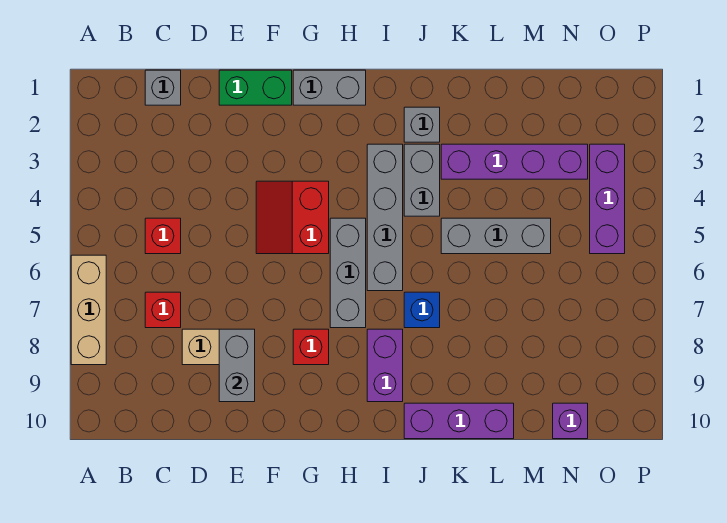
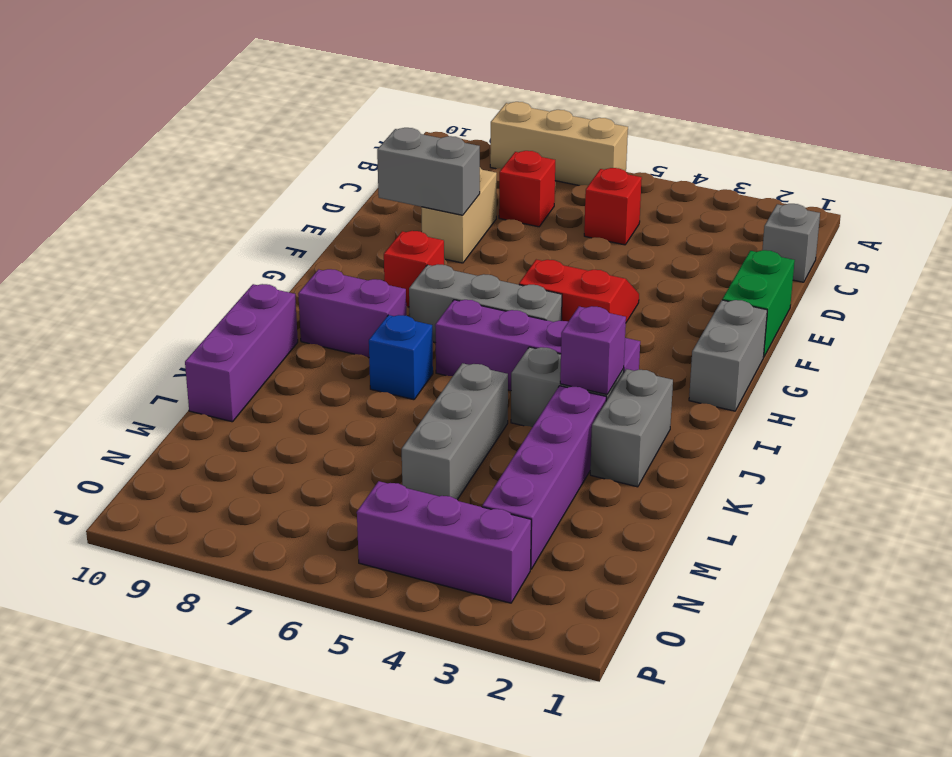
grey 1x4 brick [367,144,403,291] -> purple 1x4 brick [435,300,640,391]
grey 1x1 brick [404,107,440,142] -> grey 1x2 brick [590,369,673,487]
purple 1x1 brick [553,403,588,439] -> purple 1x1 brick moved to [560,306,626,395]

